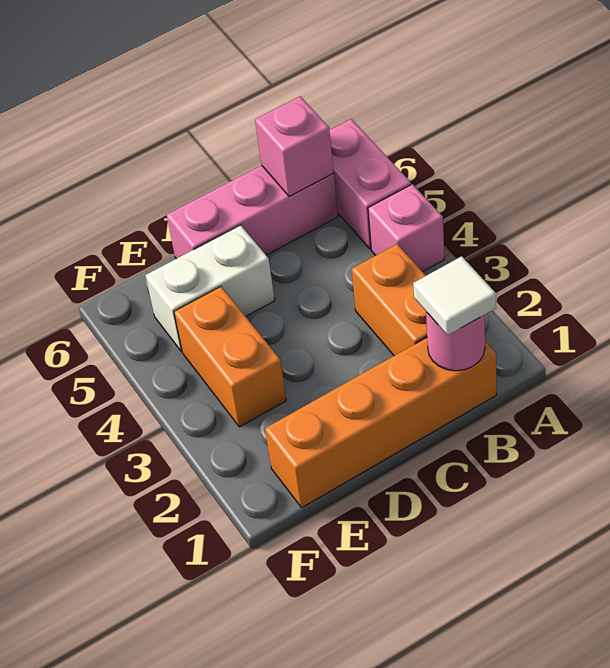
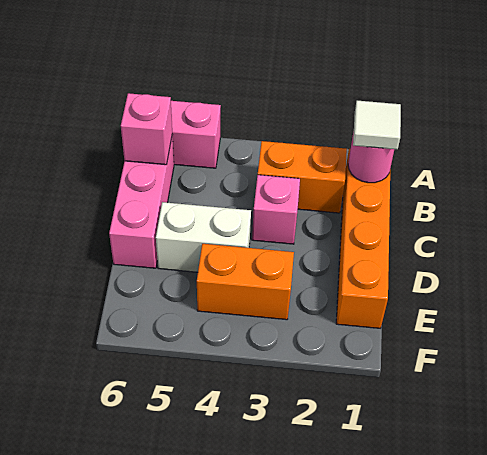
pink 1x1 brick [368,184,444,272] -> pink 1x1 brick moved to [252,175,300,244]
white 1x2 brick [146,225,275,351] -> white 1x2 brick turned to [156,202,251,272]

